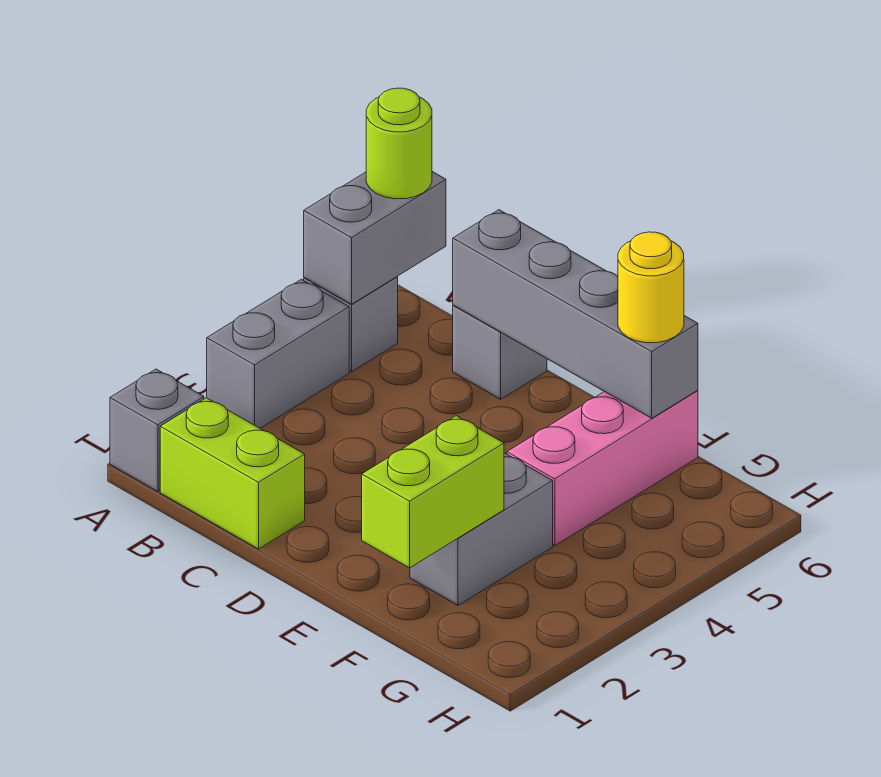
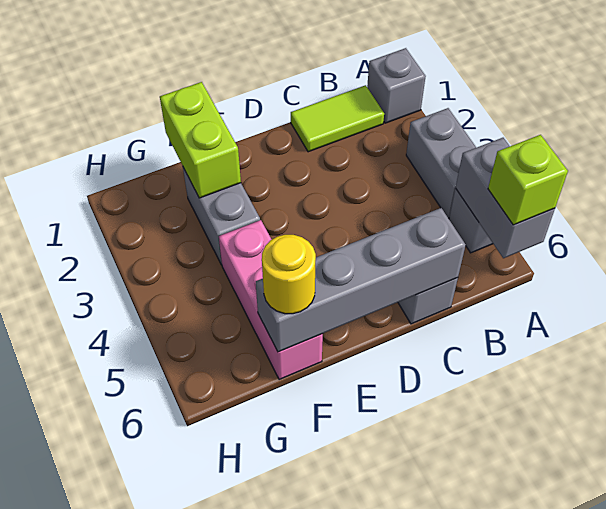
lime 1x1 round brick [366,88,432,199] -> lime 1x1 brick [488,135,568,225]
lime 1x2 brick [160,398,305,549] -> lime 1x2 tile [291,85,384,152]

